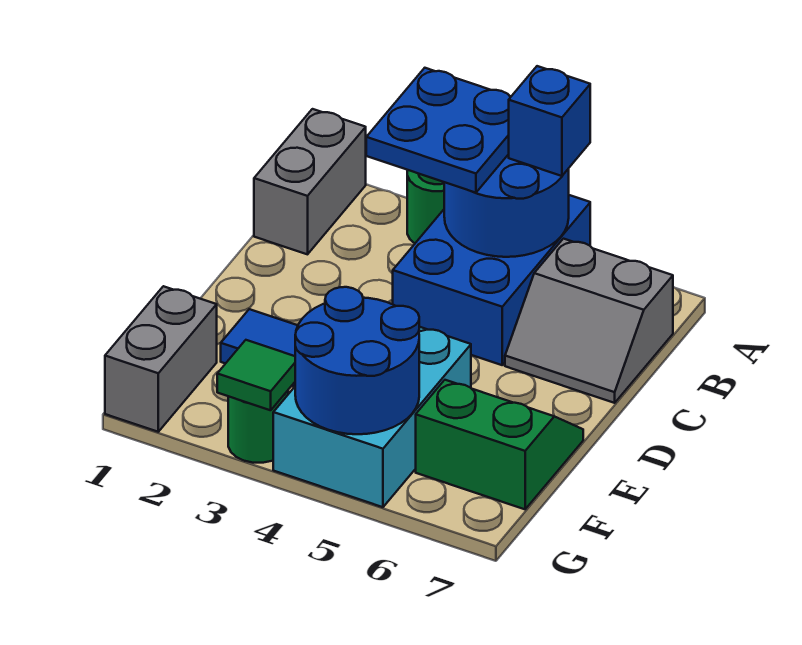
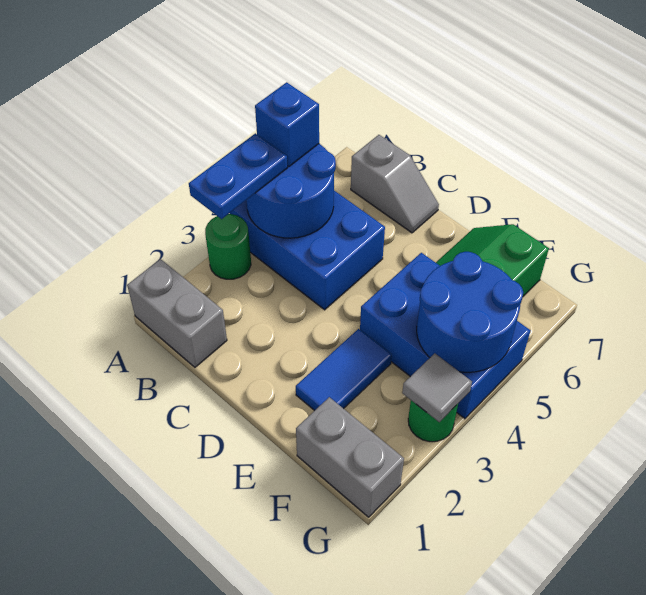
blue 2x2 plate [366,68,511,193] -> blue 1x2 plate [189,133,287,219]
grey 2x2 slope [505,239,673,403] -> grey 1x2 slope [351,135,439,233]
cyan 2x3 brick [273,327,471,507] -> blue 2x3 brick [360,253,531,419]
green 1x1 tile [217,340,295,410] -> grey 1x1 tile [402,353,472,422]

